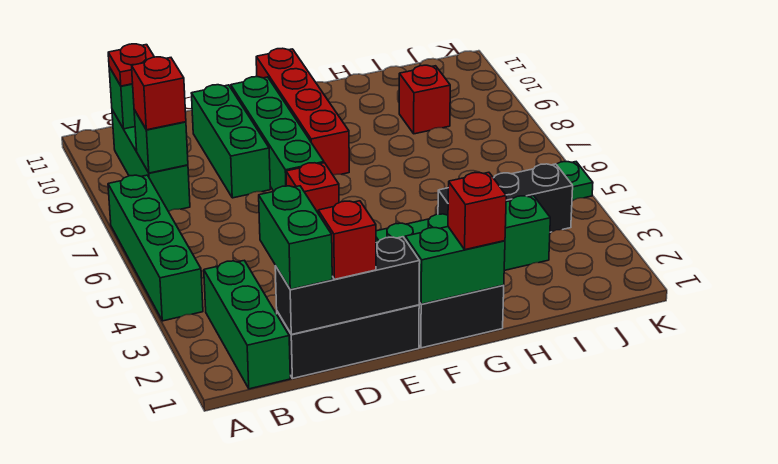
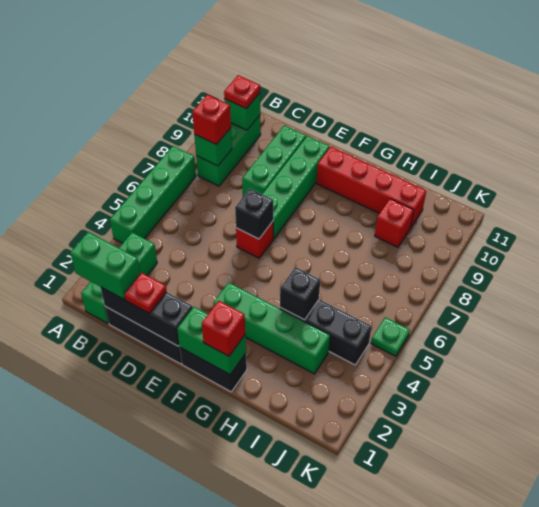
green 1x2 brick [259,186,332,289] -> green 1x2 brick turned to [70,232,140,299]
red 1x1 brick [318,201,376,279] -> red 1x1 plate [124,273,167,313]
none -> black 1x1 brick [235,189,273,239]
red 1x4 brick [256,48,349,175] -> red 1x4 brick turned to [317,147,426,228]
none -> black 1x1 brick [280,267,320,320]

